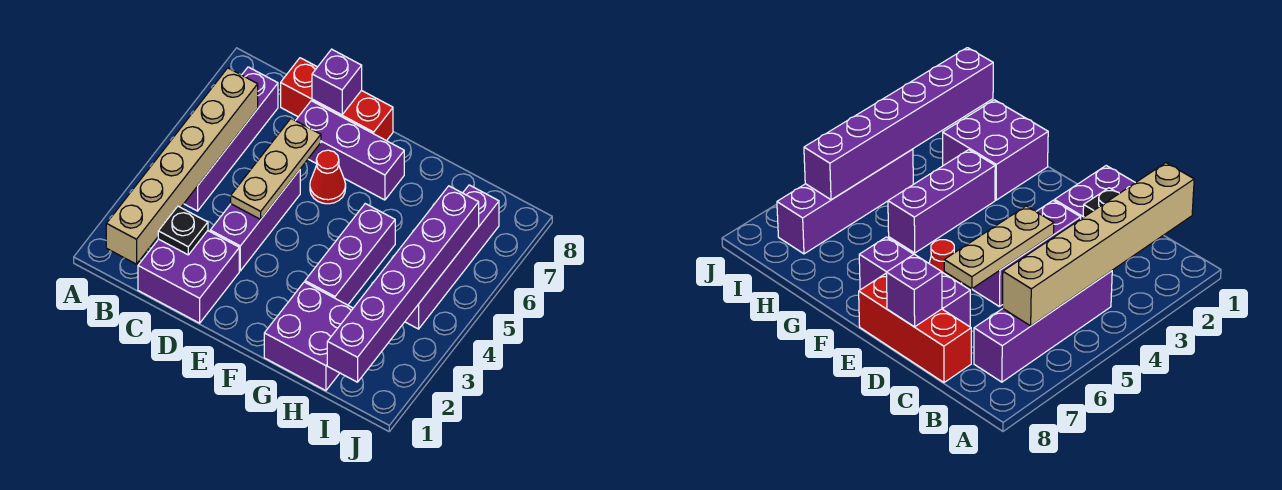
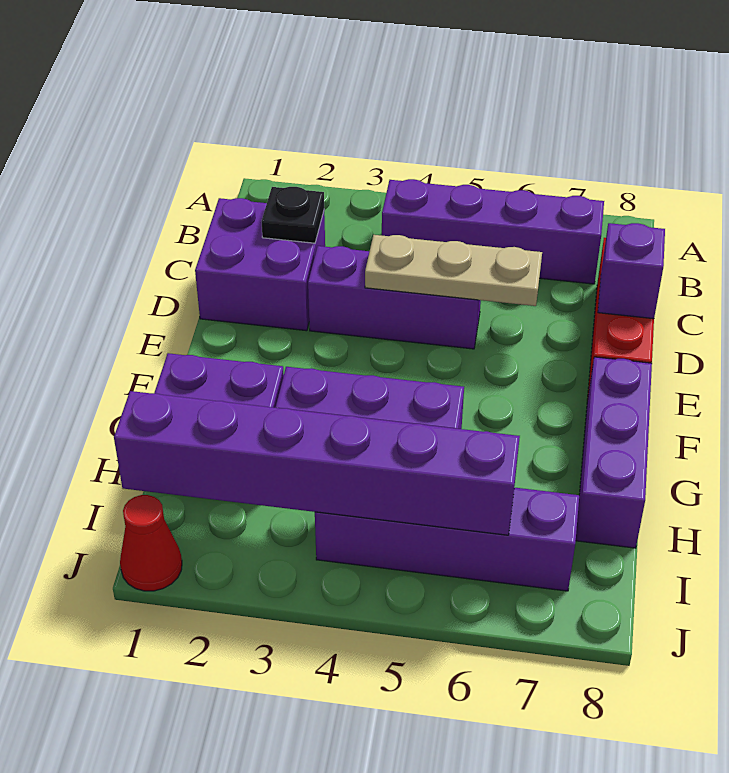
tan 1x6 brick [106,68,258,264] -> none
purple 1x3 brick [296,101,404,200] -> purple 1x3 brick moved to [576,357,652,548]
red 1x1 cone [310,150,346,204] -> red 1x1 cone moved to [120,495,182,591]

